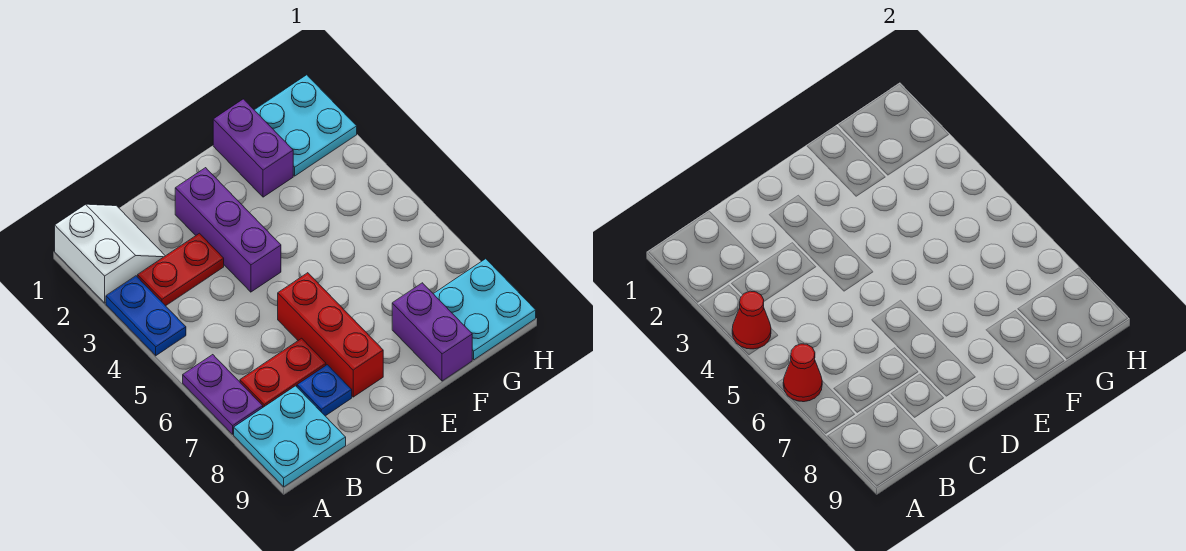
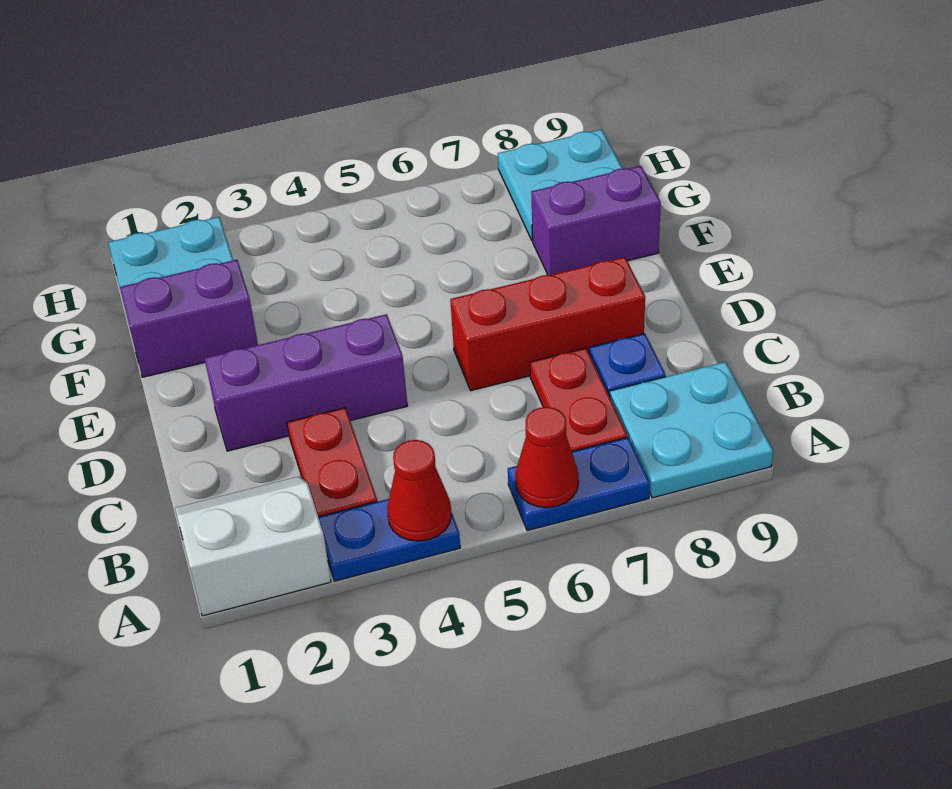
purple 1x2 plate [183,355,263,434] -> blue 1x2 plate [508,437,650,531]

